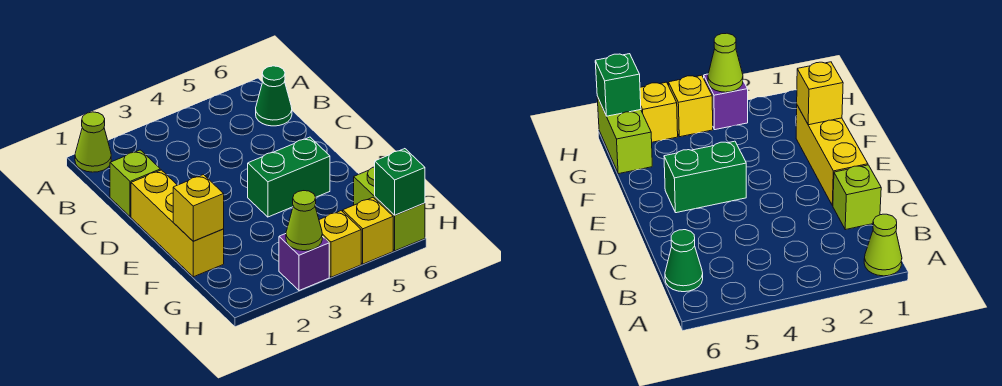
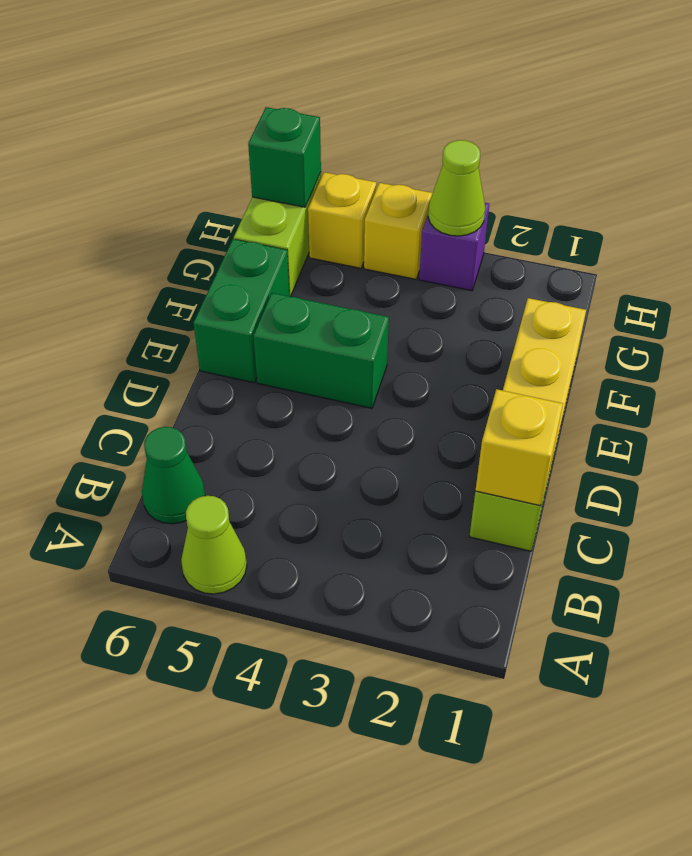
lime 1x1 cone [75,112,111,172] -> lime 1x1 cone moved to [181,496,247,594]
none -> green 1x2 brick [194,239,289,383]
yellow 1x1 brick [173,175,224,241] -> yellow 1x1 brick moved to [475,389,563,506]

